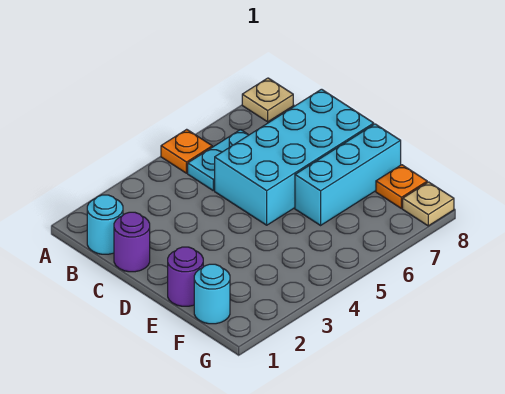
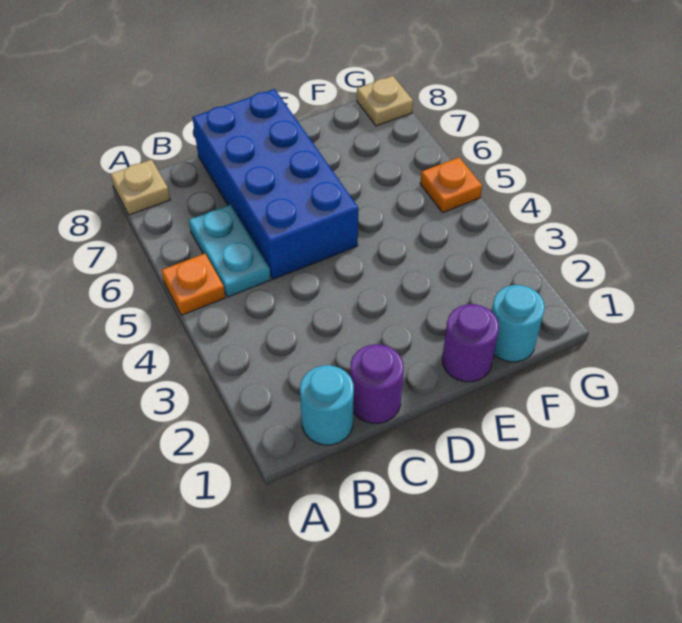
cyan 2x4 brick [215,89,374,225] -> blue 2x4 brick [192,89,358,279]
cyan 1x3 brick [295,124,401,225] -> none
orange 1x1 plate [376,165,427,209] -> orange 1x1 plate moved to [420,157,482,213]

